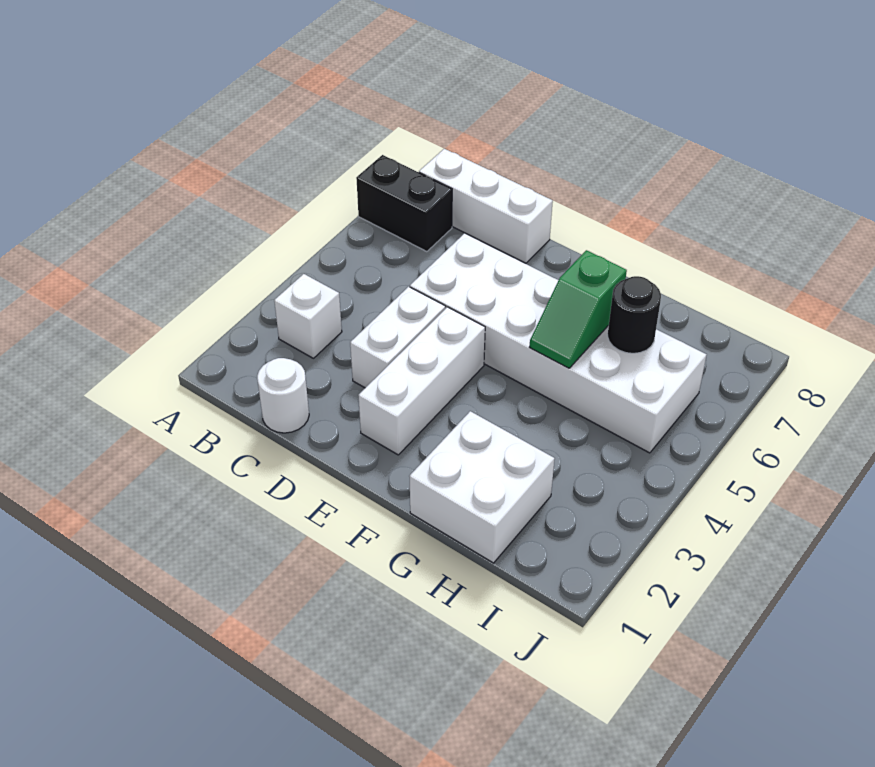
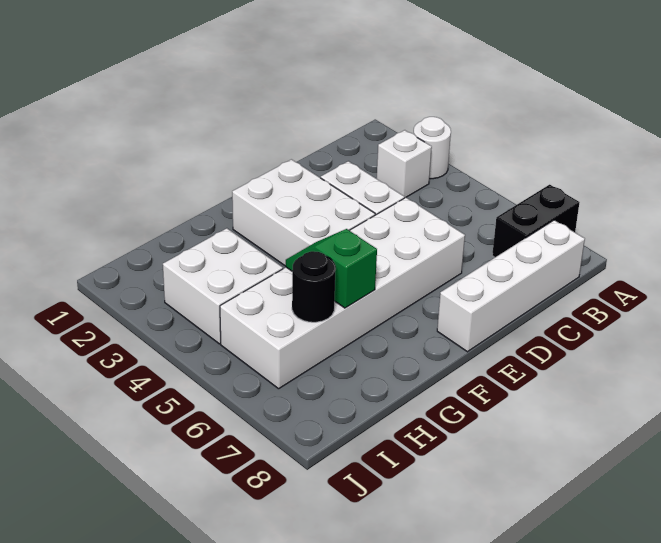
white 1x3 brick [419,149,553,263] -> white 1x4 brick [437,220,585,352]
white 1x1 round brick [257,358,309,433] -> white 1x1 round brick moved to [414,117,451,179]
white 1x3 brick [358,307,485,455] -> white 2x3 brick [232,159,375,266]
white 2x2 brick [409,411,555,563] -> white 2x2 brick moved to [163,228,283,344]

